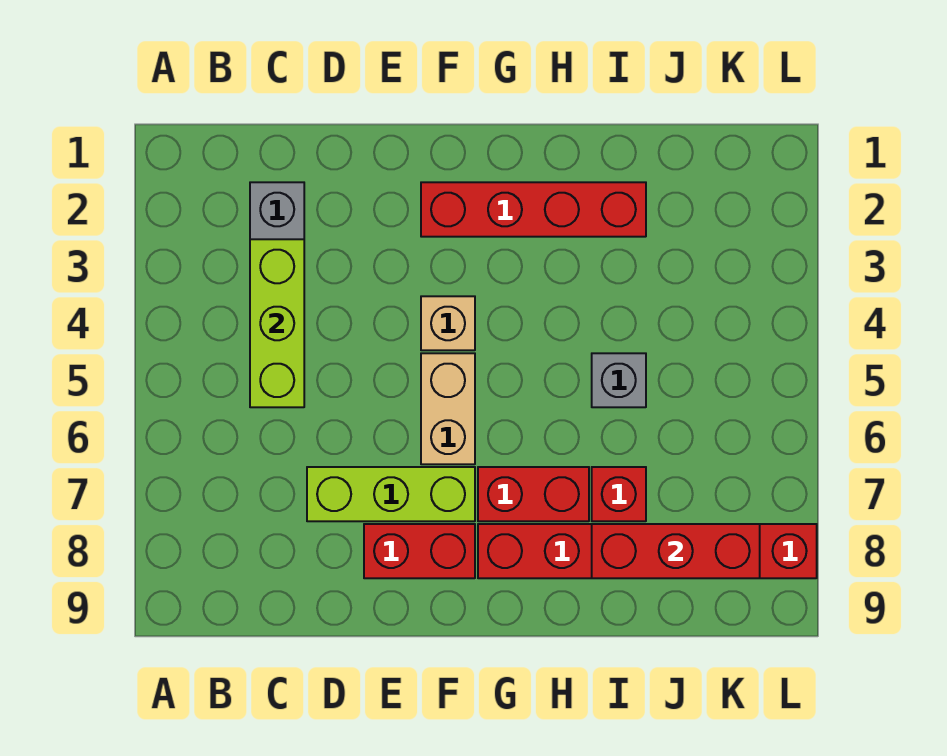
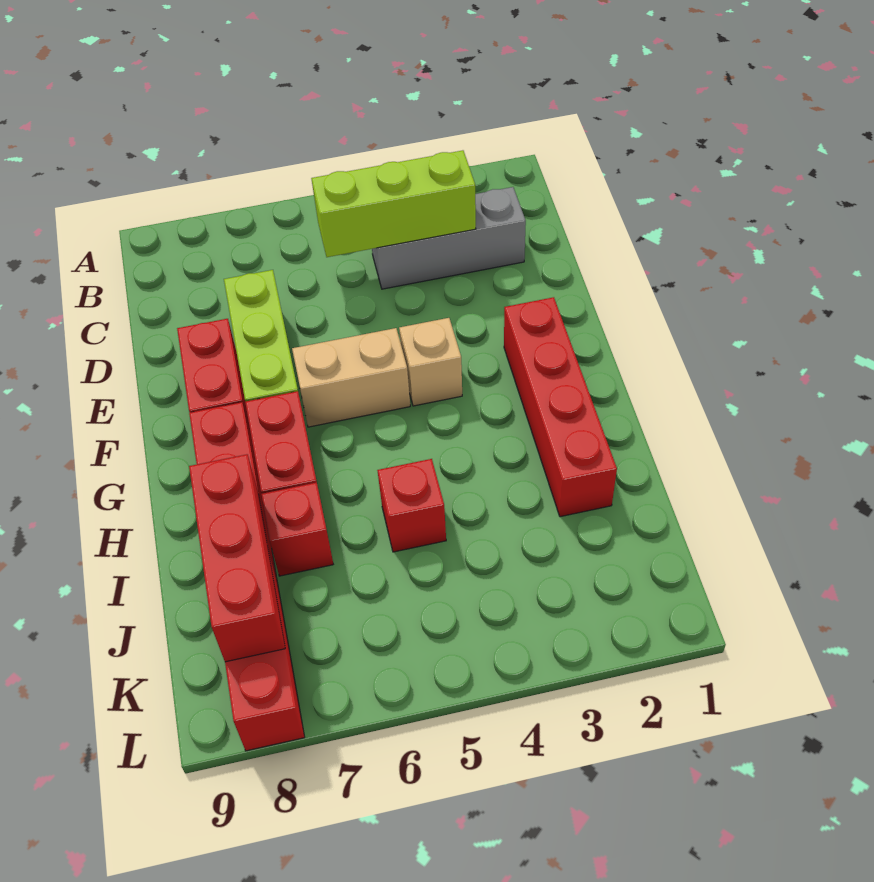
grey 1x1 brick [592,353,646,407] -> red 1x1 brick [377,459,446,552]

